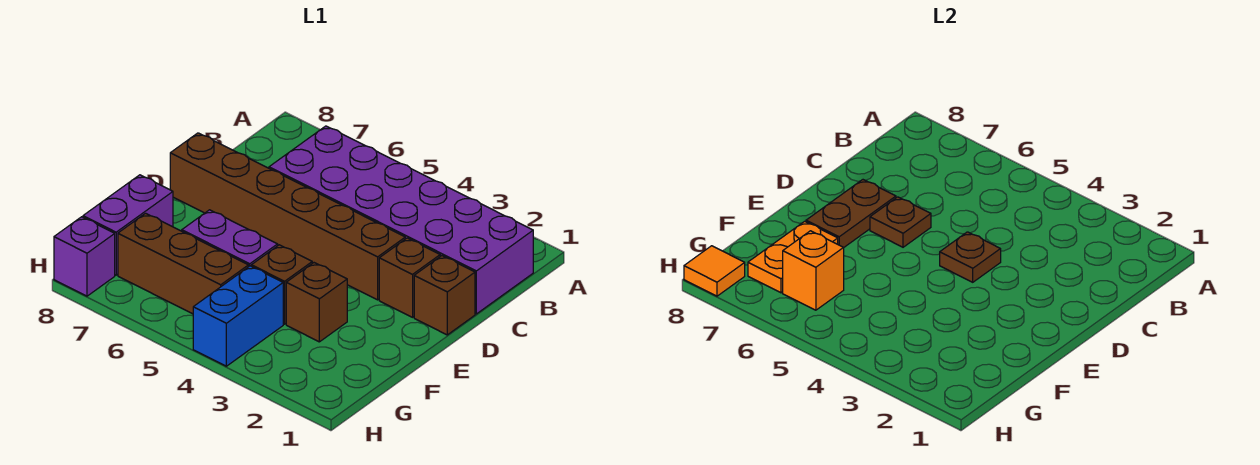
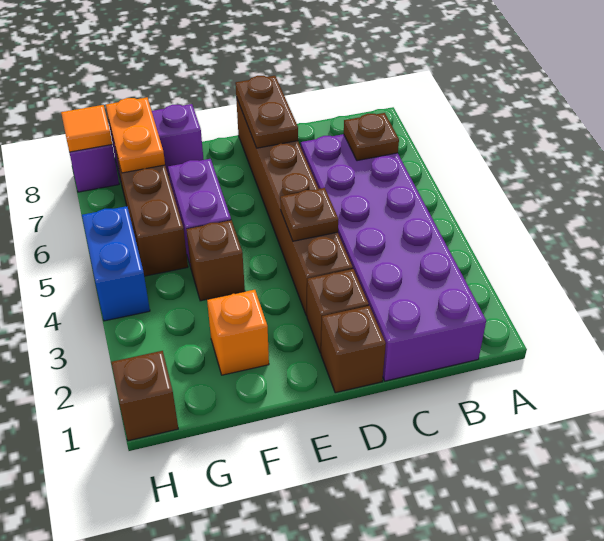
brown 1x1 plate [870,197,931,247] -> brown 1x1 plate moved to [344,113,399,161]
brown 1x2 plate [806,180,896,248] -> brown 1x2 plate turned to [235,76,298,148]
brown 1x1 brick [286,263,347,342] -> brown 1x1 brick moved to [111,351,178,441]
orange 1x2 plate [748,221,838,293] -> orange 1x2 plate turned to [106,97,165,173]
blue 1x2 brick [193,266,283,366] -> blue 1x2 brick turned to [82,206,150,321]
orange 1x1 brick [783,231,844,310] -> orange 1x1 brick moved to [207,290,269,375]

